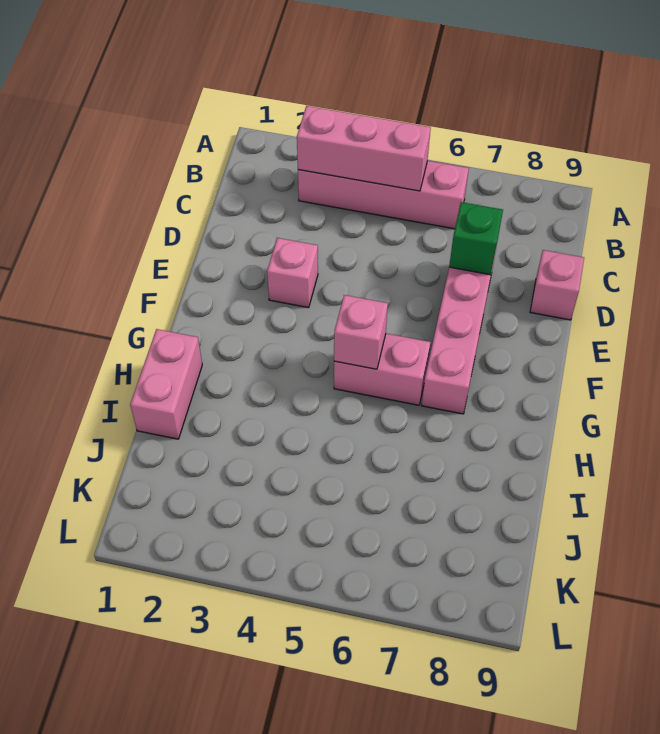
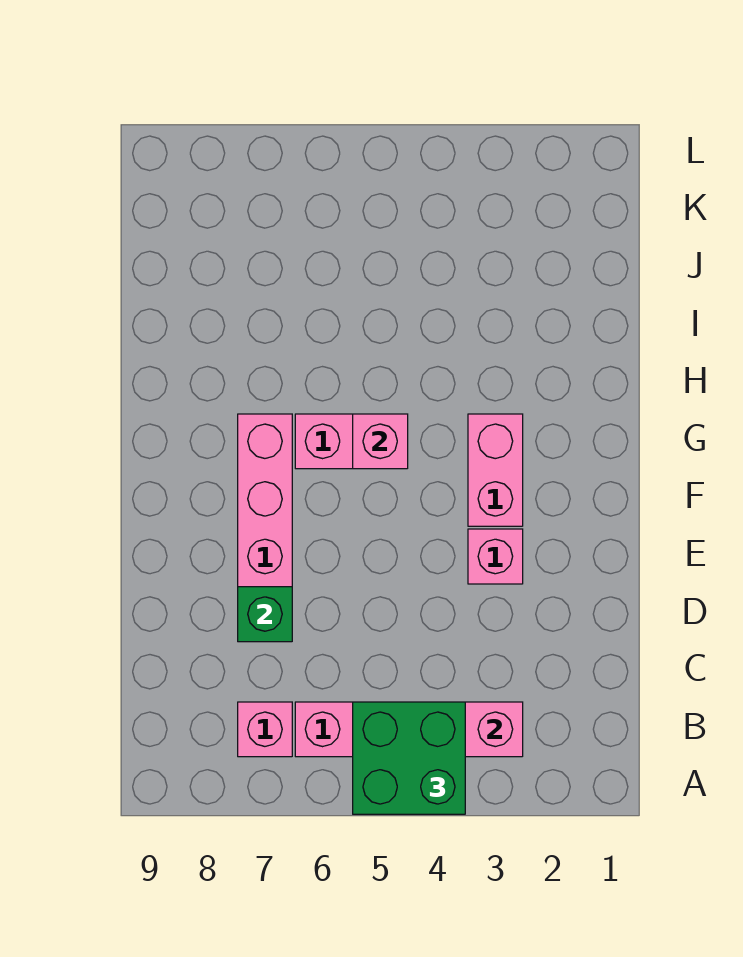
none -> green 2x2 brick [353,702,465,814]
pink 1x1 brick [530,250,584,320] -> pink 1x1 brick moved to [238,702,292,757]
pink 1x2 brick [130,329,202,439] -> pink 1x2 brick moved to [468,414,523,526]

